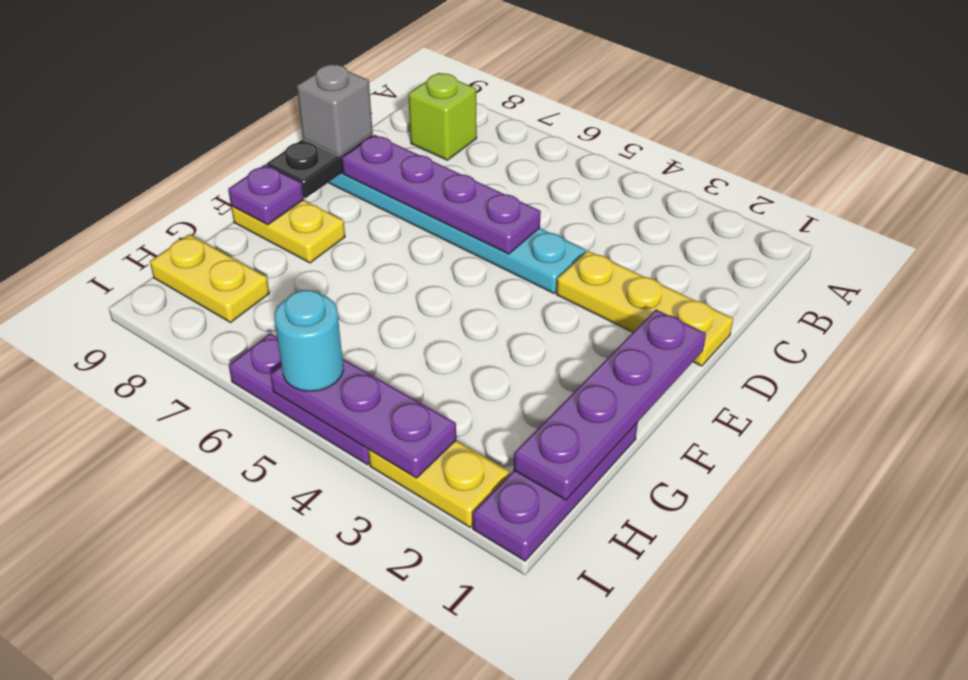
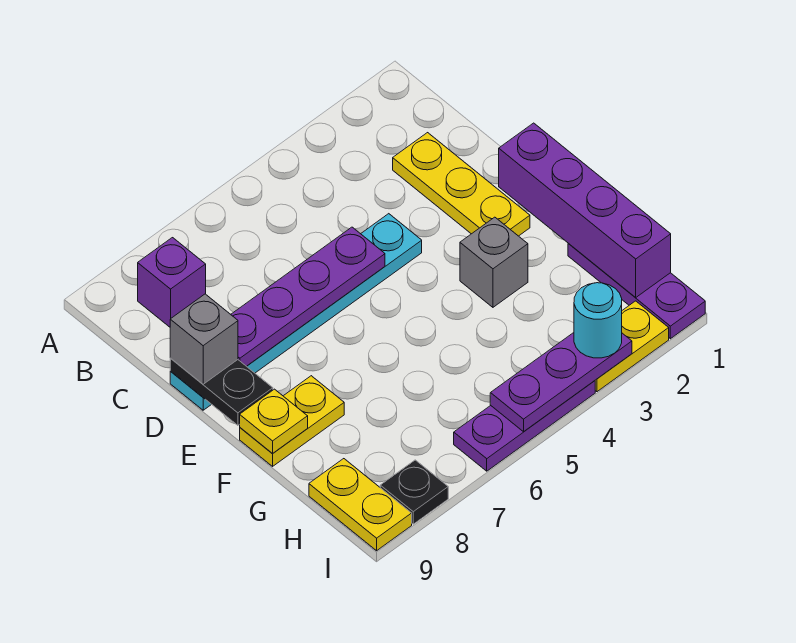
lime 1x1 brick [408,73,477,160] -> purple 1x1 brick [138,238,206,327]
yellow 1x3 plate [556,251,733,366] -> yellow 1x3 plate turned to [393,133,530,236]
purple 1x4 plate [514,310,706,500] -> purple 1x4 brick [499,123,671,298]
none -> grey 1x1 brick [460,217,528,307]
purple 1x1 plate [228,165,304,225] -> yellow 1x1 plate [240,389,308,453]
yellow 1x2 plate [150,234,269,322] -> yellow 1x2 plate turned to [309,459,412,551]
cyan 1x1 round brick [274,290,343,391] -> cyan 1x1 round brick moved to [574,283,622,358]
none -> black 1x1 plate [380,460,448,524]

